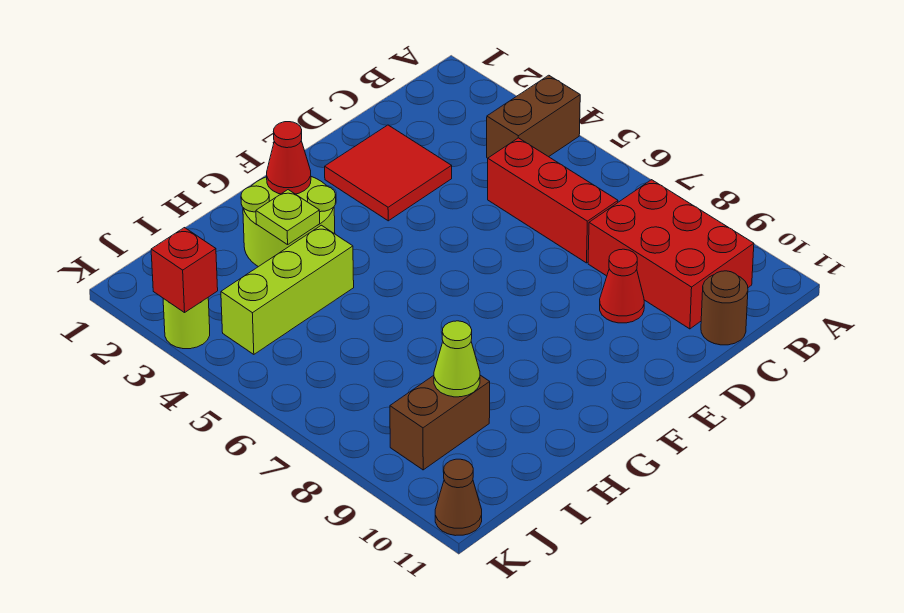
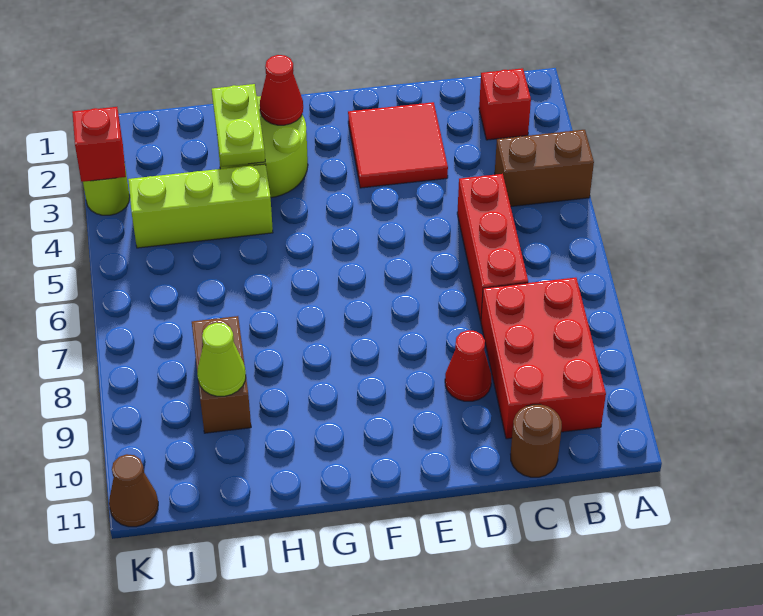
none -> red 1x1 brick [479,68,531,140]
lime 1x1 plate [256,190,320,245] -> lime 1x2 plate [212,84,265,167]
brown 1x2 brick [390,375,490,470] -> brown 1x2 brick turned to [192,316,251,433]

